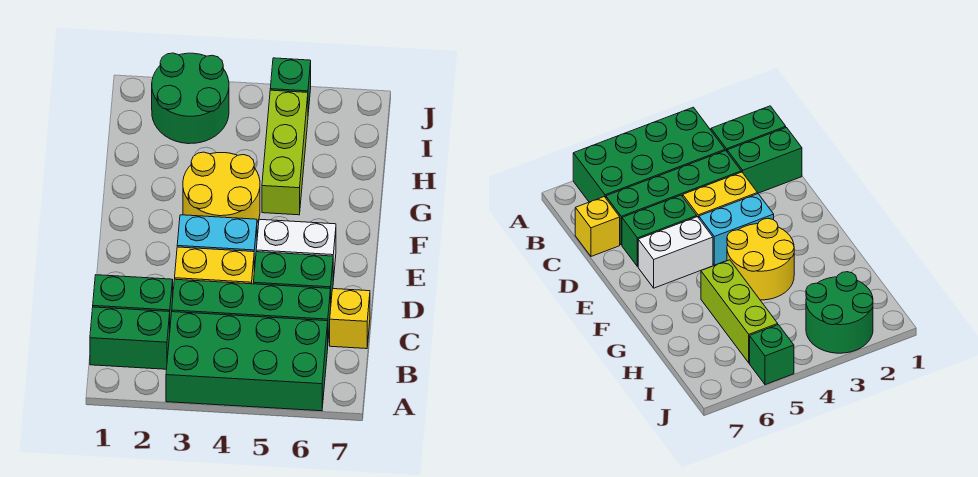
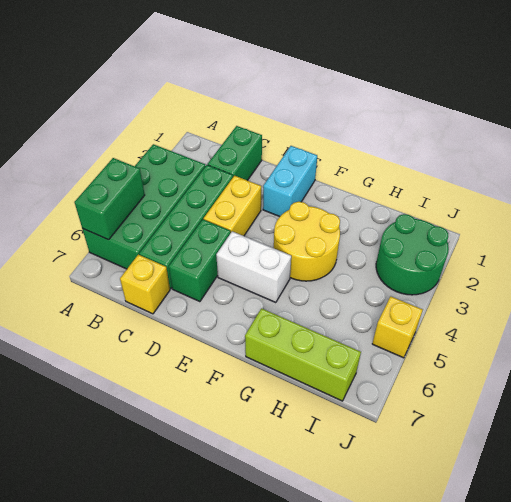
green 1x2 brick [90,307,170,369] -> green 1x2 brick moved to [74,158,145,240]
cyan 1x2 brick [177,215,257,271] -> cyan 1x2 brick moved to [263,146,317,217]
white 1x2 brick [256,219,336,281] -> white 1x2 brick turned to [216,231,291,303]
lime 1x3 brick [262,90,308,215] -> lime 1x3 brick moved to [245,308,361,401]
green 1x1 brick [270,58,311,112] -> yellow 1x1 brick [372,296,423,358]

